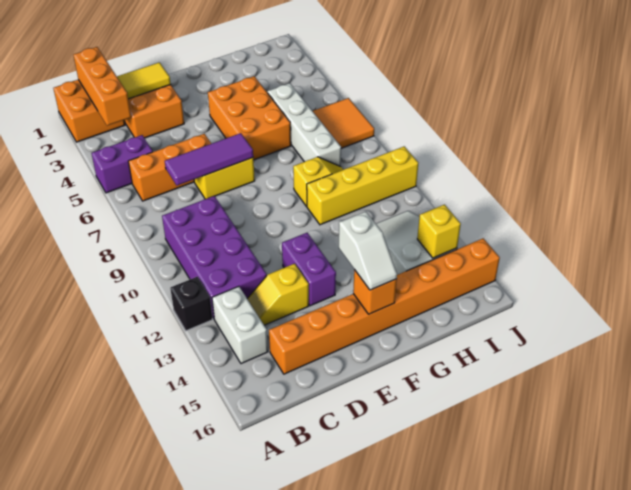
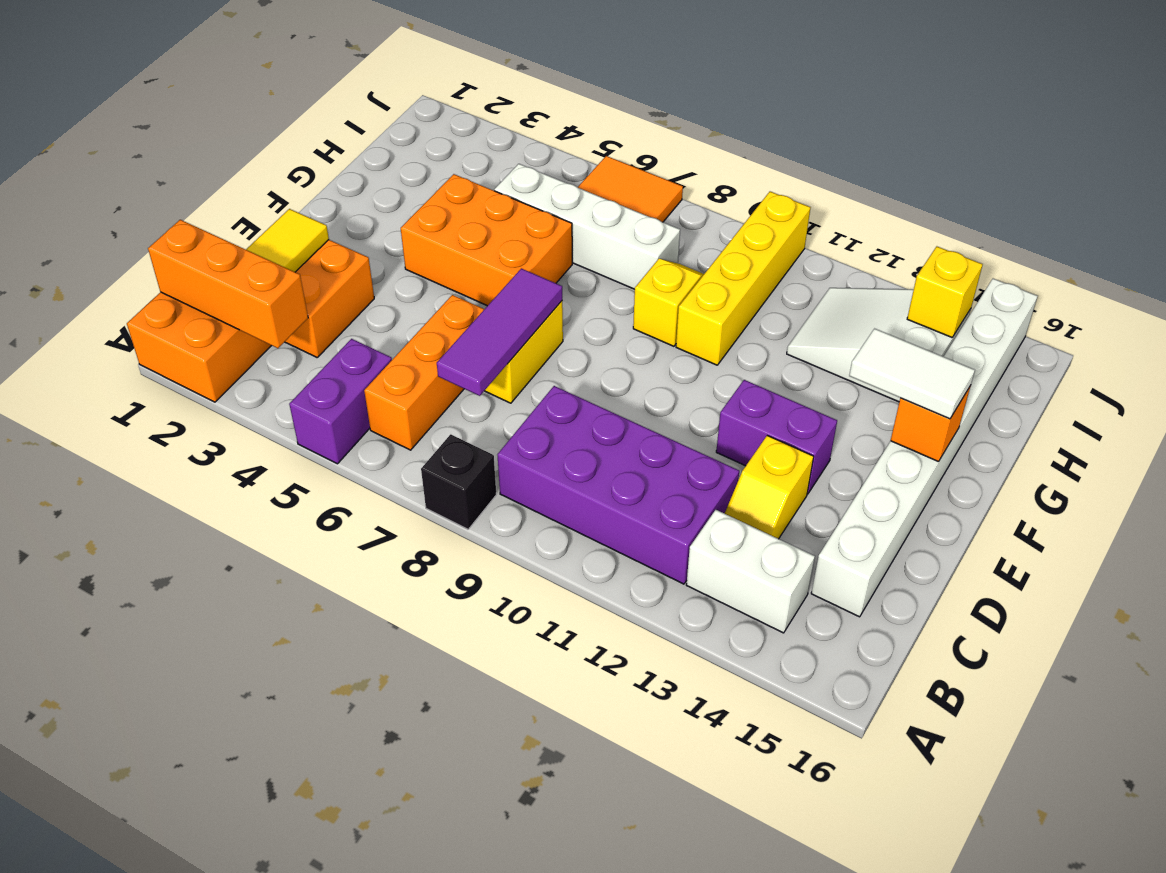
black 1x1 brick [170,277,213,331] -> black 1x1 brick moved to [421,434,496,529]
orange 1x8 brick [269,238,500,374] -> white 1x8 brick [811,279,1038,617]
white 1x2 slope [339,212,397,290] -> white 1x2 tile [849,329,975,419]

